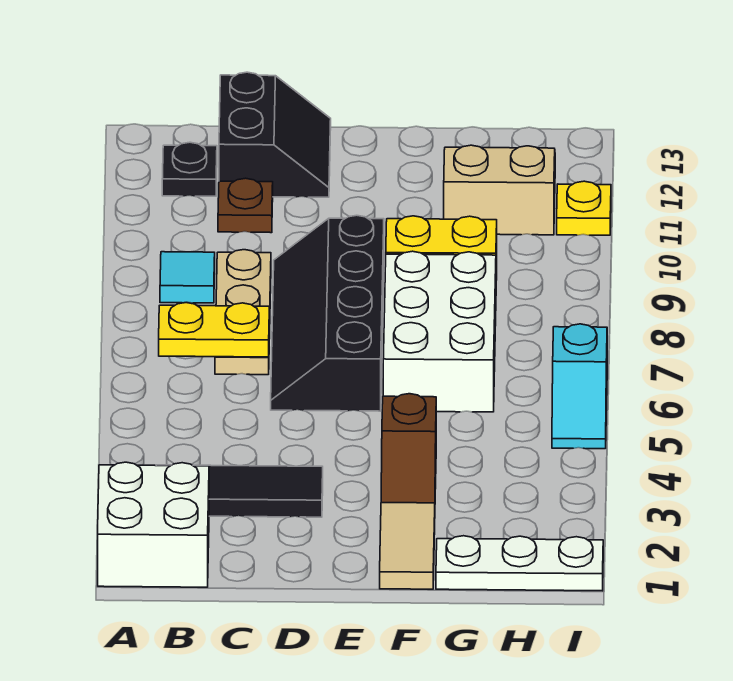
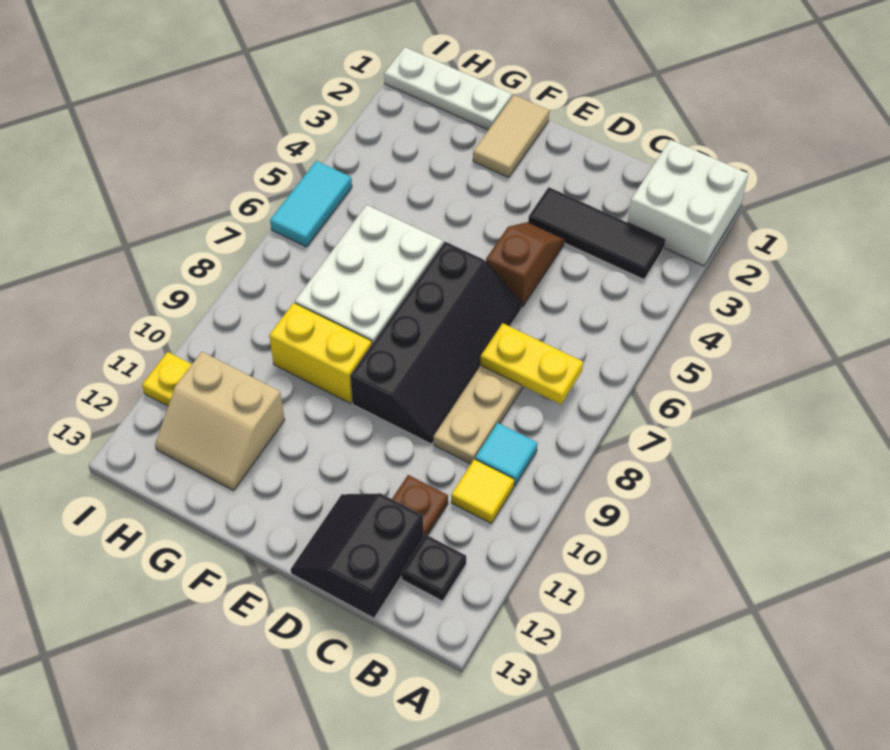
none -> yellow 1x1 tile [451,459,514,523]
brown 1x2 slope [381,394,436,503] -> brown 1x2 slope moved to [486,222,565,307]
cyan 1x2 slope [552,324,607,449] -> cyan 1x2 tile [270,161,352,247]

